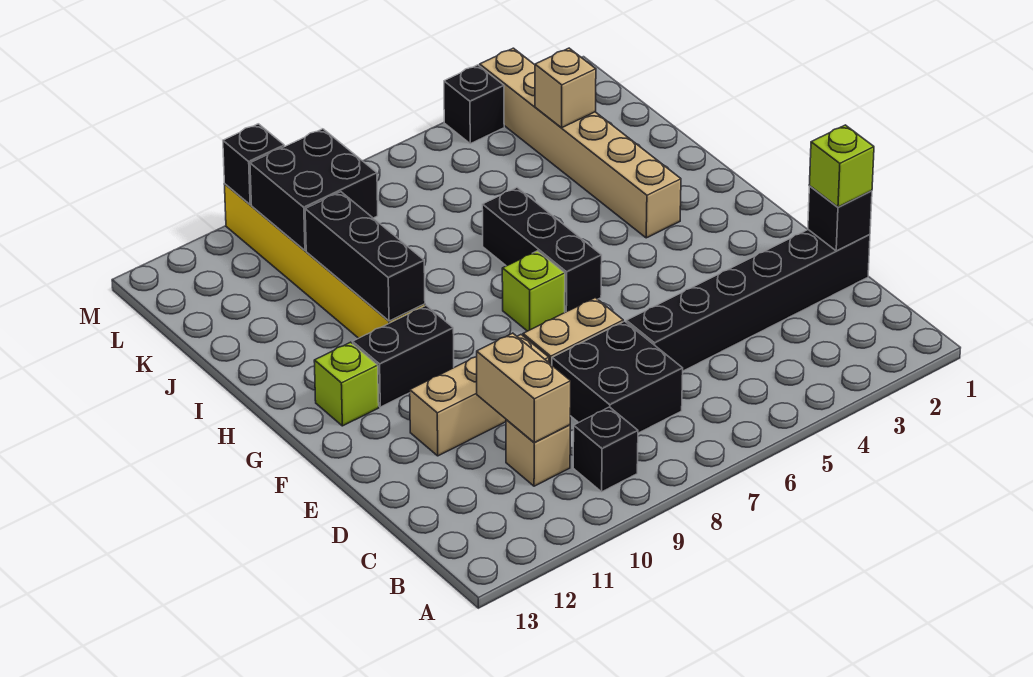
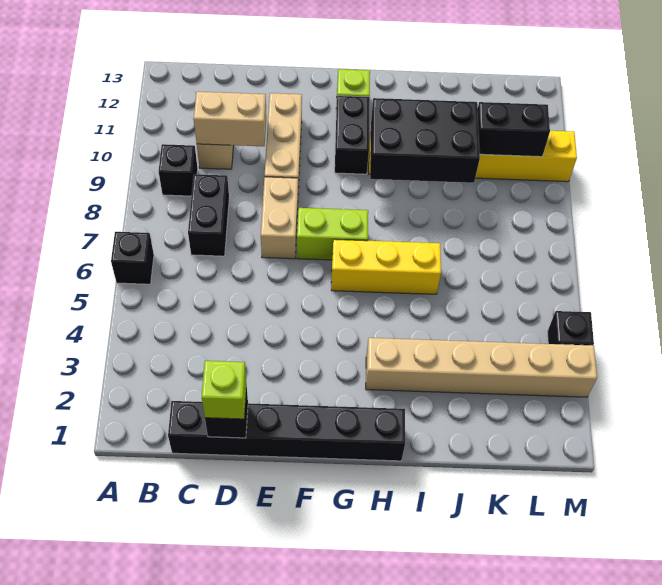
black 2x2 brick [552,321,683,433] -> black 1x2 brick [188,174,229,256]
black 1x6 brick [626,230,870,371] -> black 1x6 brick turned to [168,401,405,461]
black 1x3 brick [482,188,602,312] -> yellow 1x3 brick [331,239,441,294]
lime 1x1 brick [502,251,565,331] -> lime 1x2 brick [297,208,368,260]
black 1x3 brick [305,192,425,321] -> black 2x3 brick [370,98,480,183]
tan 1x1 brick [535,48,596,128] -> none
black 2x2 brick [250,129,378,251] -> black 1x2 brick [478,102,550,157]
black 1x1 brick [223,124,284,205] -> black 1x1 brick moved to [111,232,154,284]

